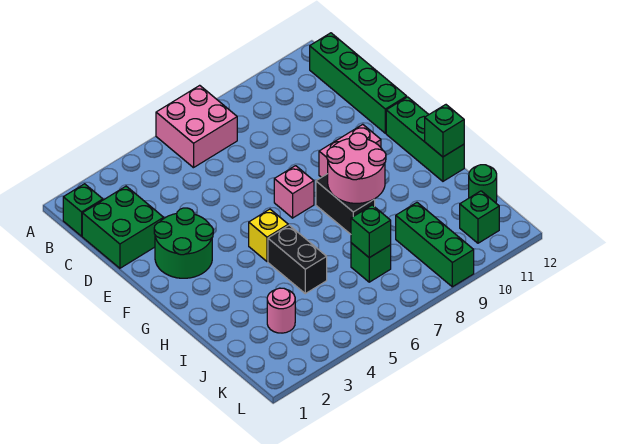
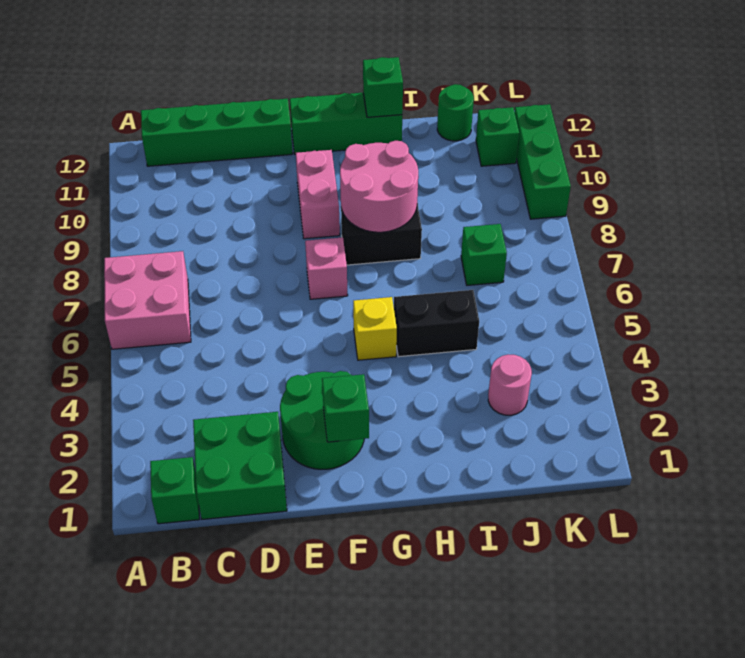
green 1x1 brick [351,205,391,258] -> green 1x1 brick moved to [322,374,369,442]
green 1x3 brick [396,203,474,287] -> green 1x3 brick turned to [515,104,571,219]

